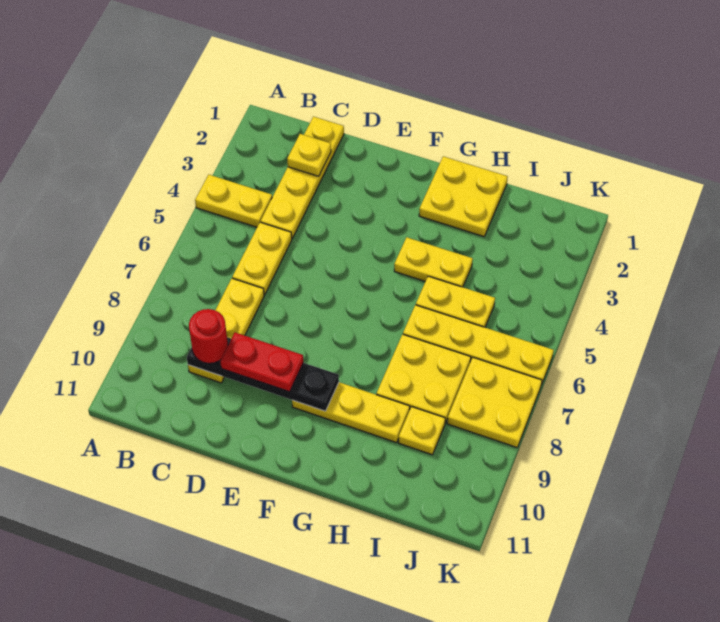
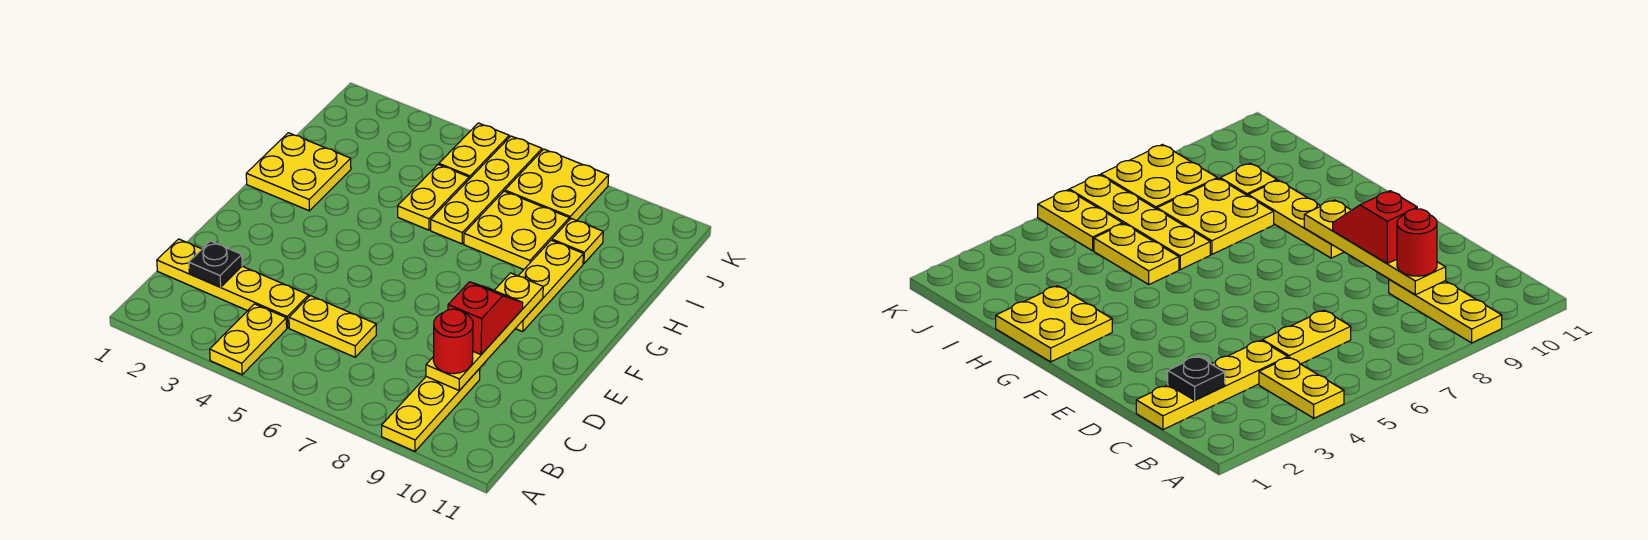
yellow 1x1 plate [287,134,331,176] -> black 1x1 plate [189,241,242,287]
yellow 1x3 plate [188,278,264,383] -> yellow 1x3 plate turned to [382,368,480,451]
black 1x4 plate [187,337,339,411] -> yellow 1x4 plate [426,273,543,390]
red 1x2 plate [220,332,303,392] -> red 1x2 slope [448,282,523,355]
yellow 1x2 plate [394,237,473,287] -> yellow 1x2 plate moved to [439,123,509,179]

